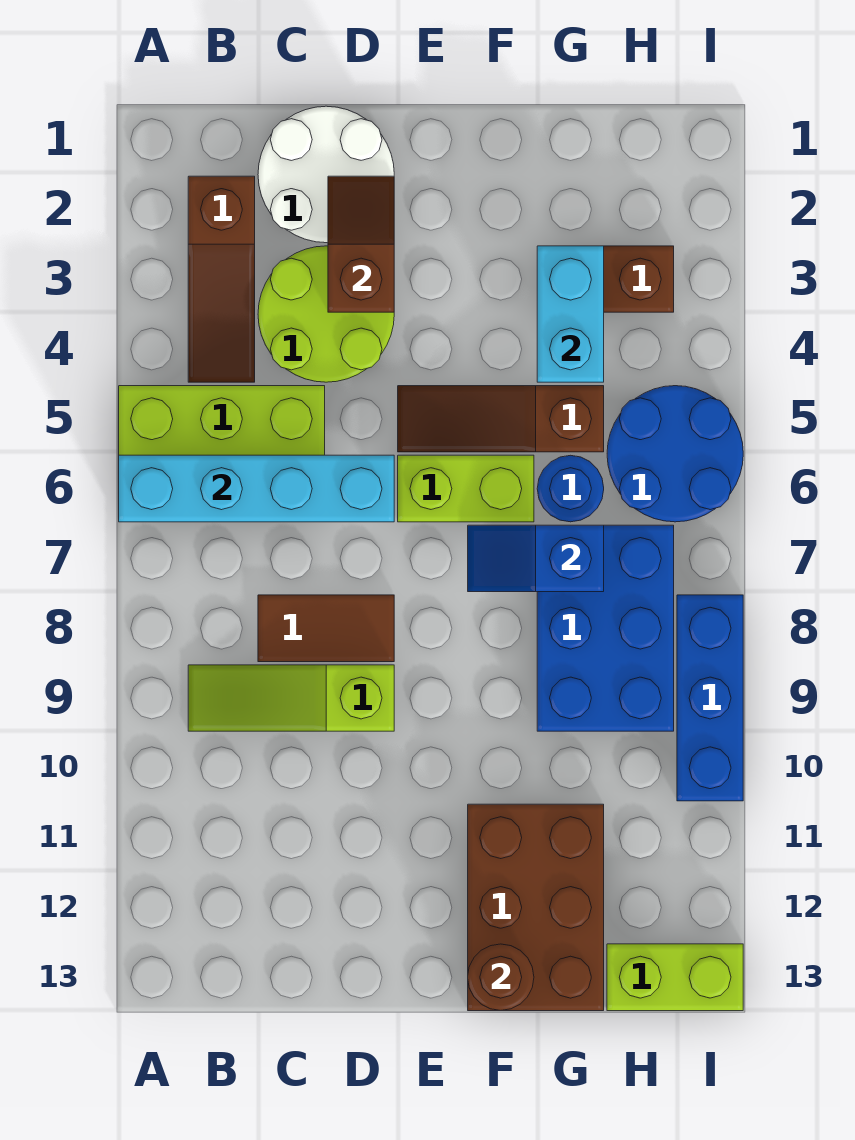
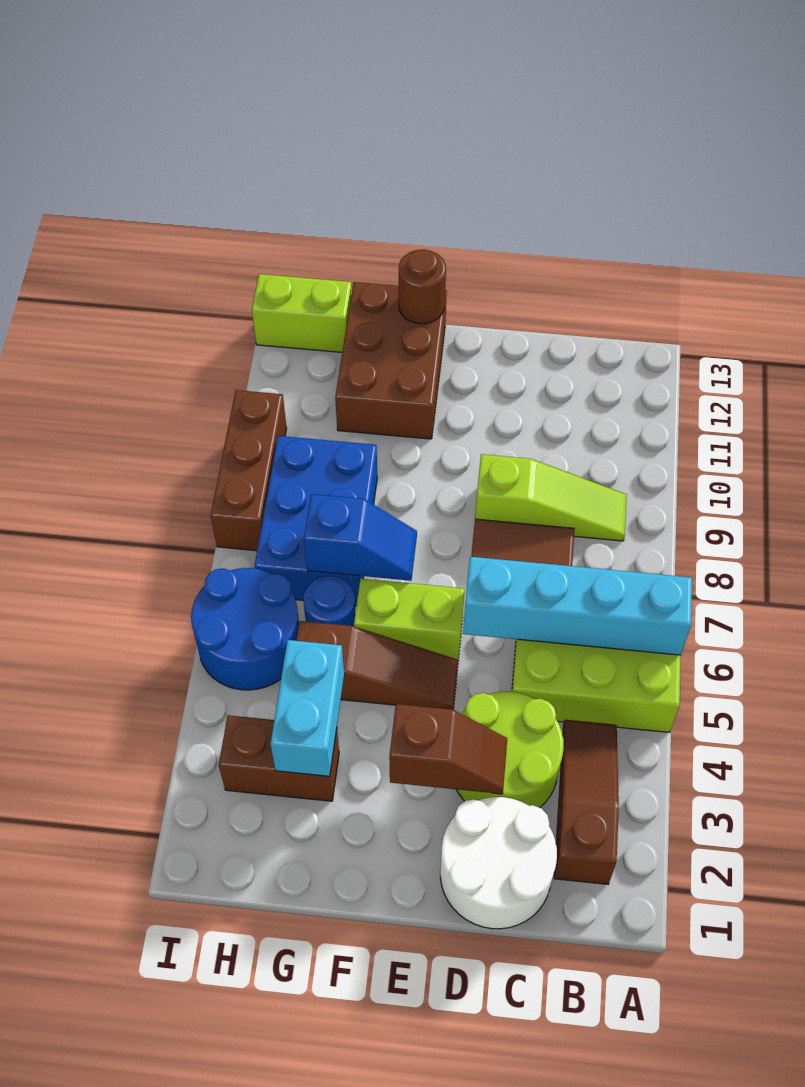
brown 1x2 slope [328,176,394,312] -> brown 1x2 slope turned to [389,704,507,794]
blue 1x3 brick [677,595,743,801] -> brown 1x3 brick [211,390,287,551]

